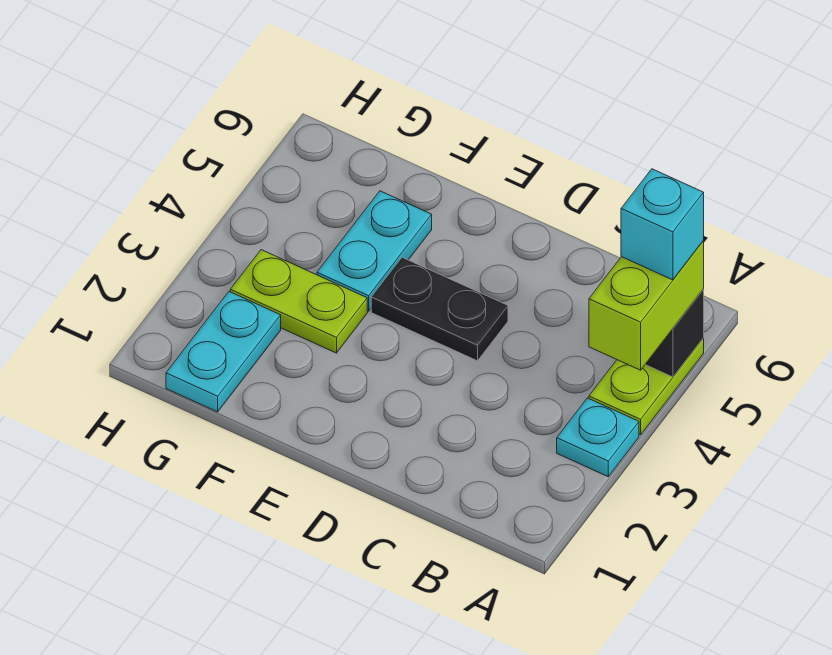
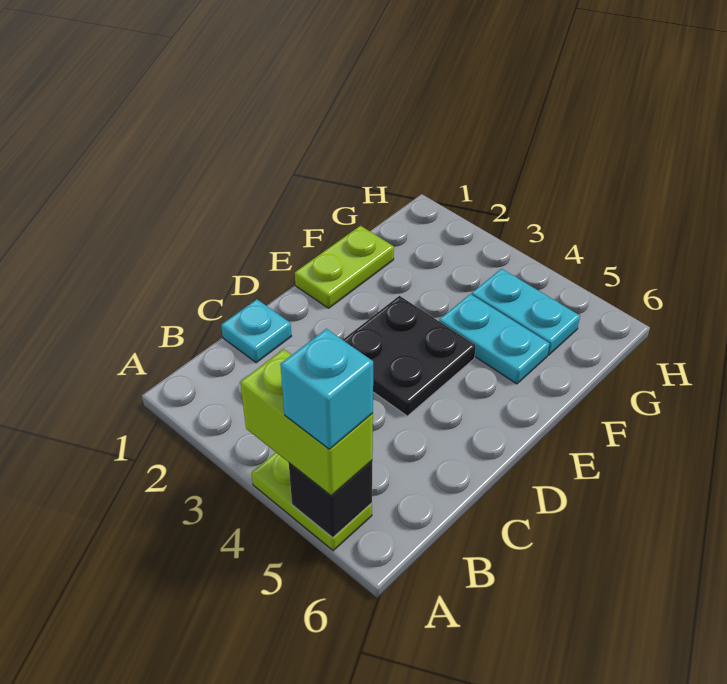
cyan 1x1 plate [557,398,639,477] -> cyan 1x1 plate moved to [221,299,291,363]
black 1x2 plate [371,257,508,361] -> black 2x2 plate [343,296,476,416]
lime 1x2 plate [230,250,367,353] -> lime 1x2 plate moved to [295,226,394,308]
cyan 1x2 plate [166,292,281,412] -> cyan 1x2 plate moved to [472,269,580,355]

